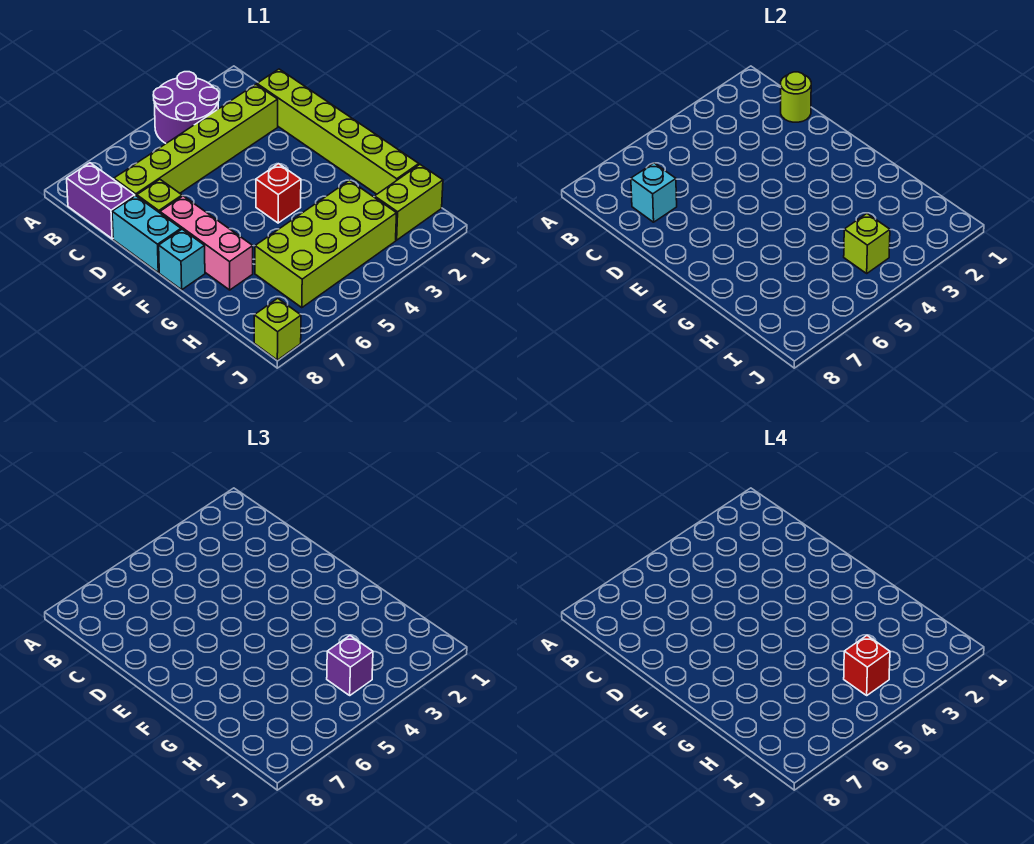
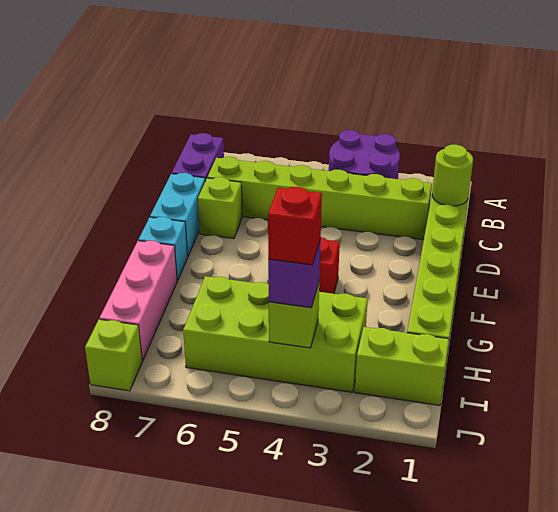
cyan 1x1 brick [631,163,677,222] -> none
pink 1x3 brick [160,196,253,290] -> pink 1x3 brick moved to [99,241,177,361]

